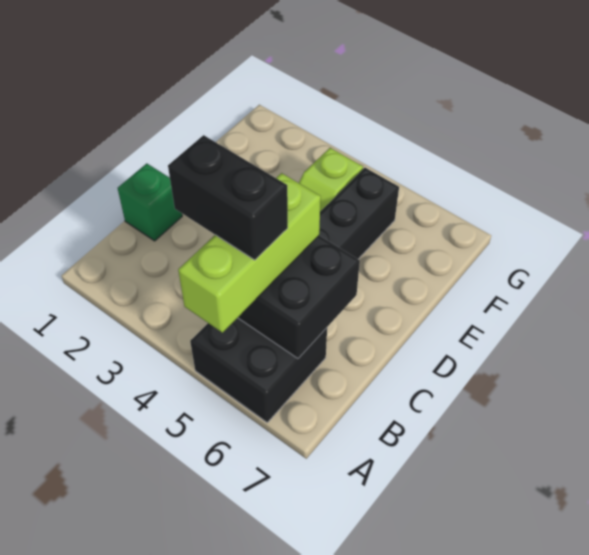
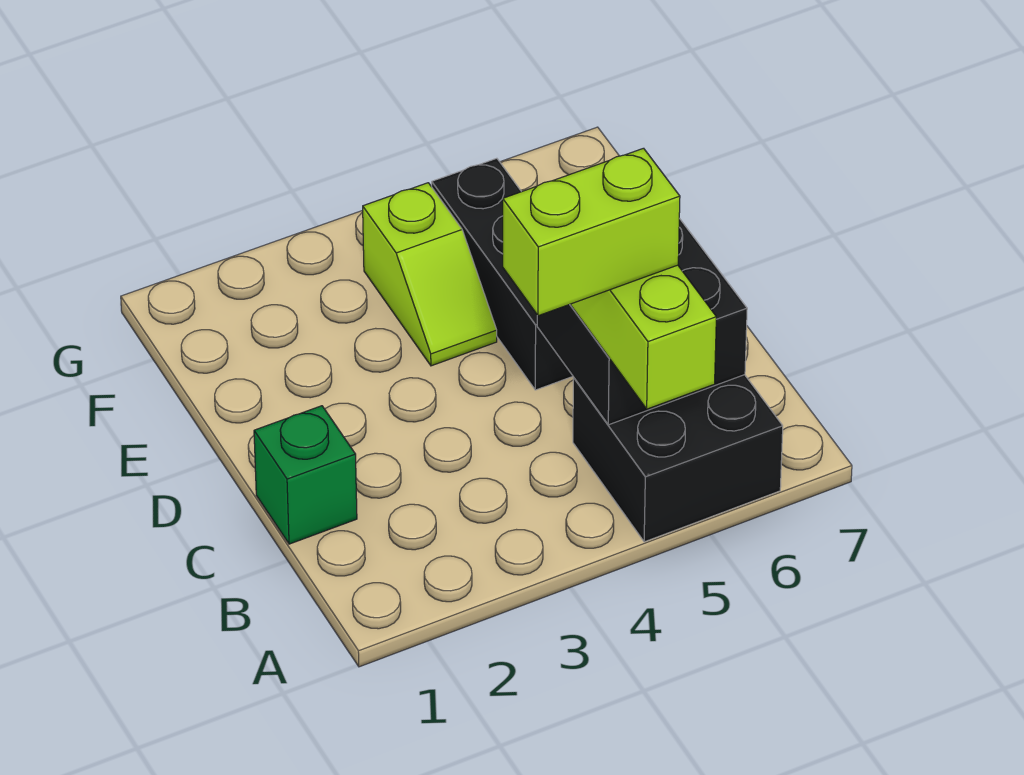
black 1x2 brick [168,135,288,260] -> lime 1x2 brick [503,148,680,316]

